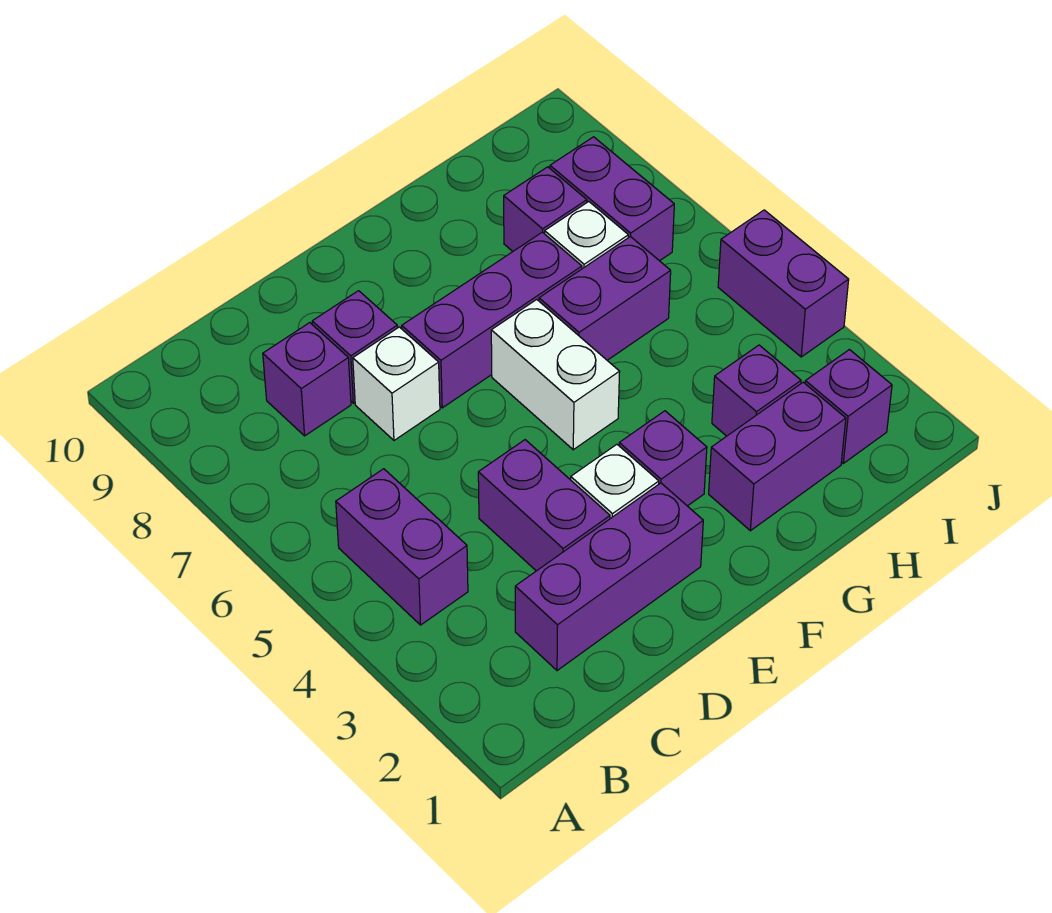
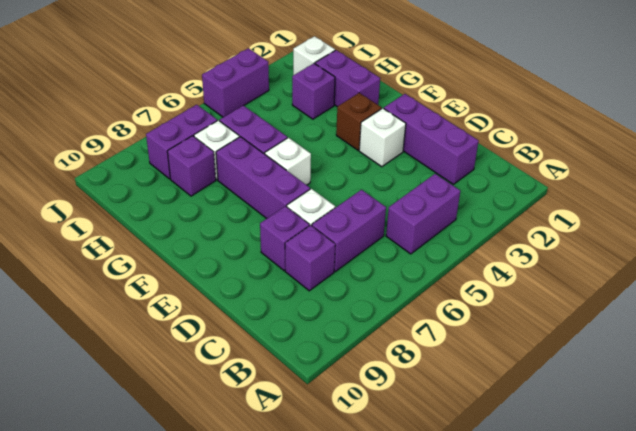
purple 1x2 brick [478,440,610,571] -> purple 1x2 brick moved to [312,190,386,271]
purple 1x1 brick [619,411,707,506] -> brown 1x1 brick [336,93,382,150]
white 1x2 brick [491,300,620,450] -> white 1x1 brick [265,138,311,185]
purple 1x1 brick [805,350,892,463] -> white 1x1 brick [293,36,335,75]

